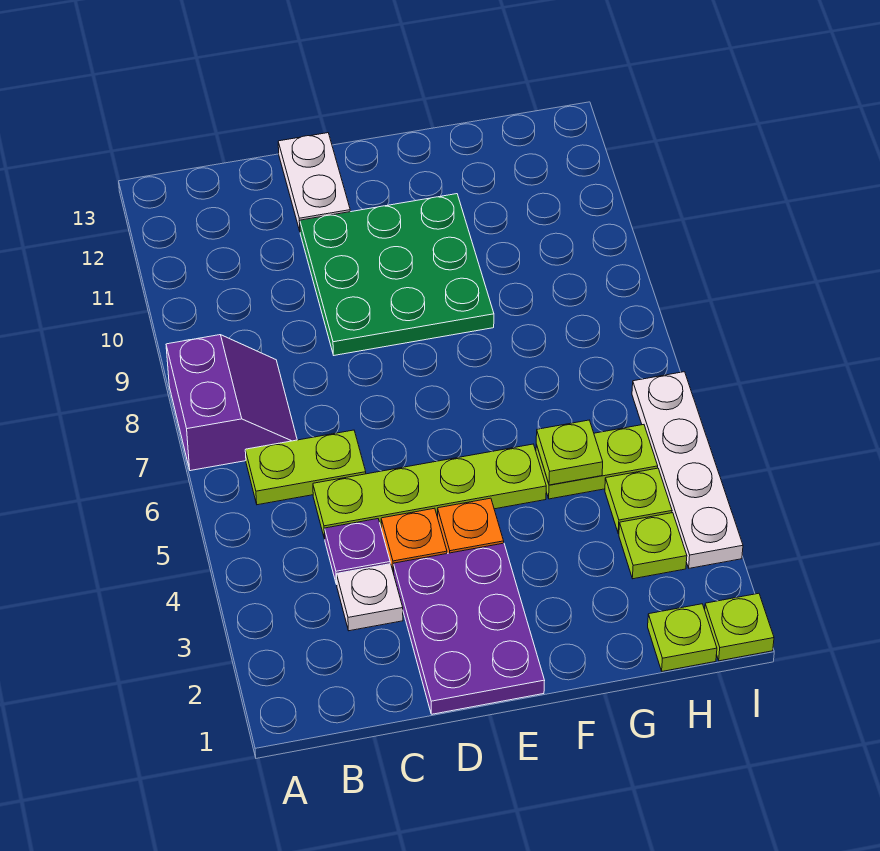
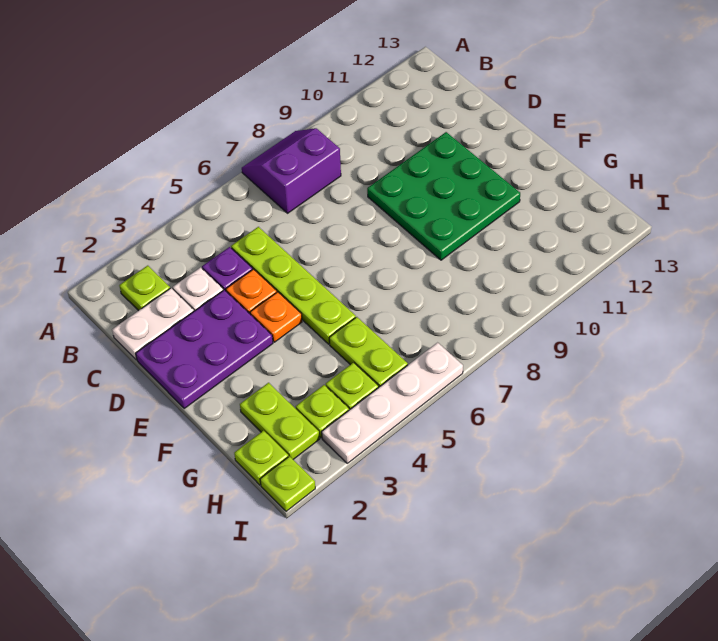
purple 2x2 slope [166,335,297,471] -> purple 2x2 slope turned to [242,128,341,213]
lime 1x2 plate [245,430,366,505] -> lime 1x2 plate moved to [240,383,319,459]
white 1x2 plate [278,133,350,231] -> white 1x2 plate moved to [112,288,194,360]
lime 1x1 plate [536,420,603,485] -> lime 1x1 plate moved to [119,266,170,311]

